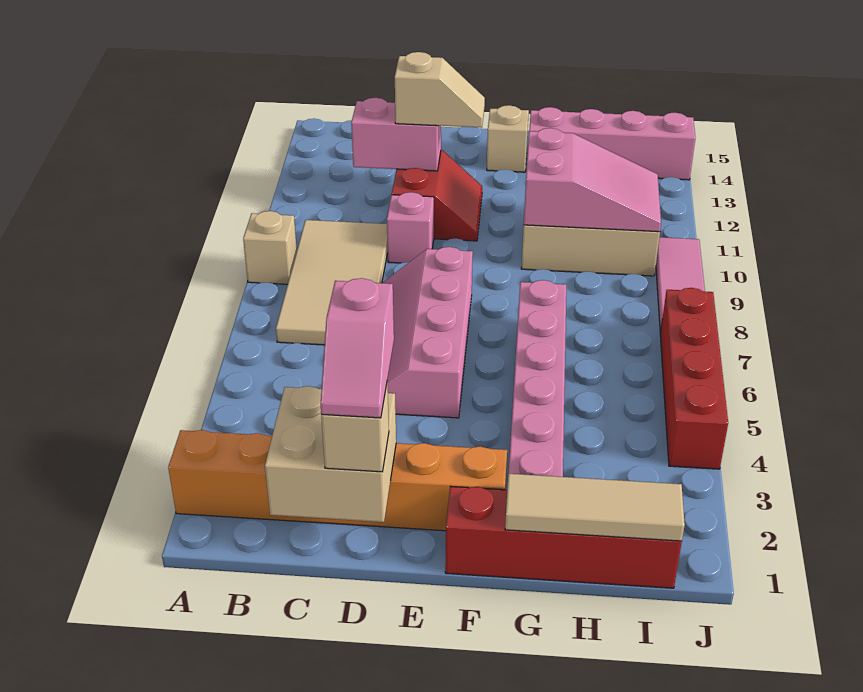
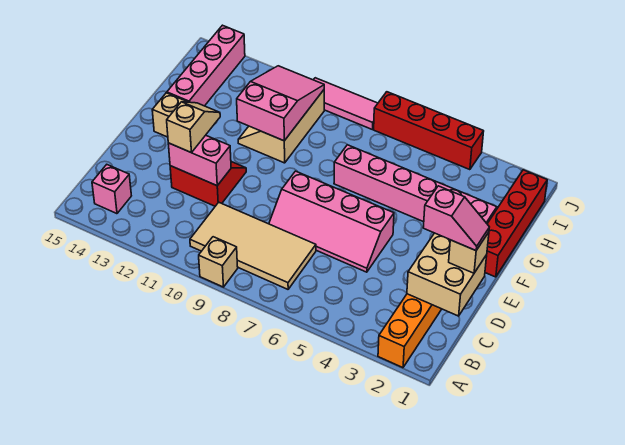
pink 1x2 brick [351,98,441,171] -> pink 1x2 brick turned to [168,135,231,186]
pink 1x1 brick [387,192,434,263] -> pink 1x1 brick moved to [92,165,131,214]
tan 1x3 tile [505,474,685,541] -> none

